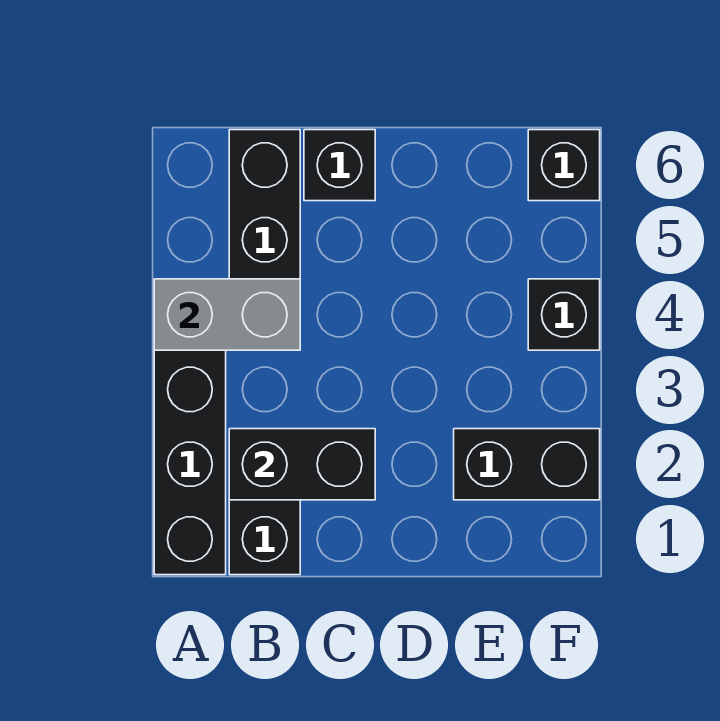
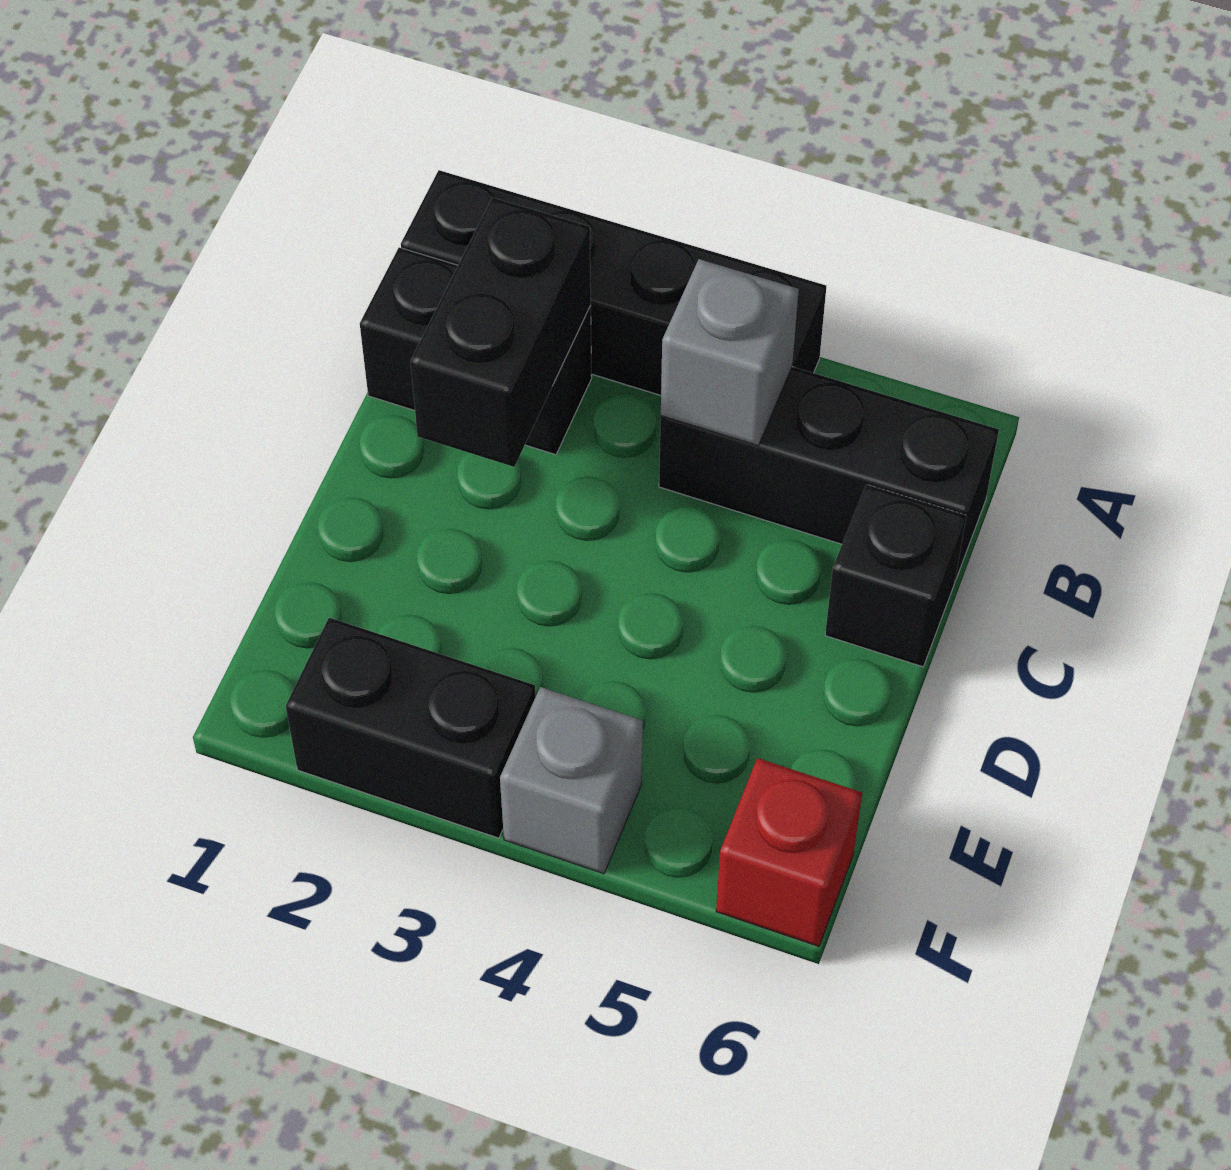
grey 1x2 brick [154,279,300,350] -> grey 1x1 brick [661,259,799,445]
black 1x2 brick [454,429,600,500] -> black 1x2 brick turned to [286,618,536,838]
black 1x1 brick [528,279,600,350] -> grey 1x1 brick [500,687,643,874]
black 1x1 brick [528,130,600,201] -> red 1x1 brick [716,758,862,946]

